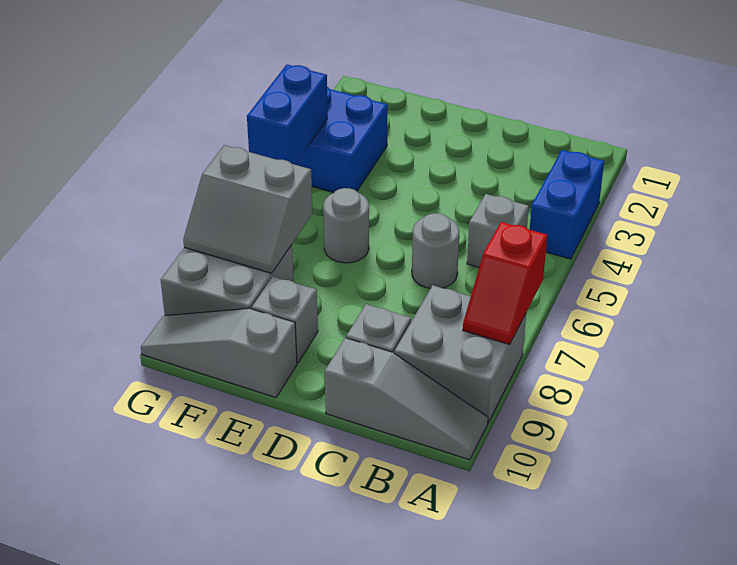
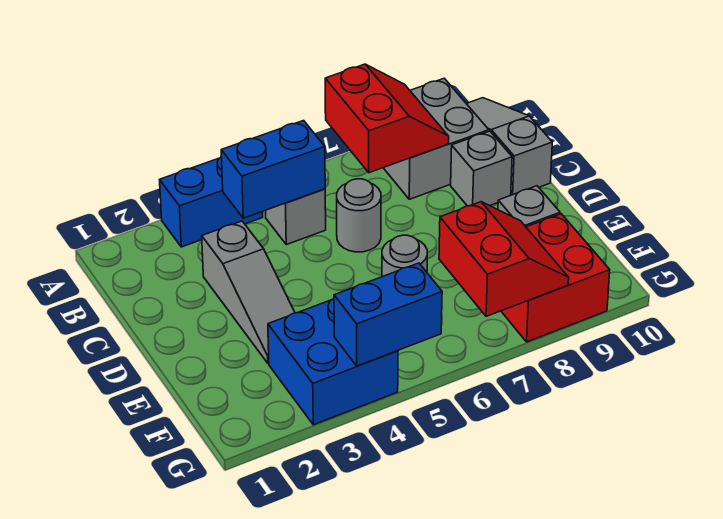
red 1x2 slope [463,222,547,344] -> red 2x2 slope [325,64,449,173]
none -> blue 1x2 brick [221,121,325,218]
grey 1x3 slope [141,308,297,398] -> grey 1x3 slope moved to [202,221,295,363]
grey 2x2 slope [183,145,313,273] -> red 2x2 slope [439,202,569,316]
grey 2x2 brick [161,245,294,316] -> red 2x2 brick [501,214,610,342]

